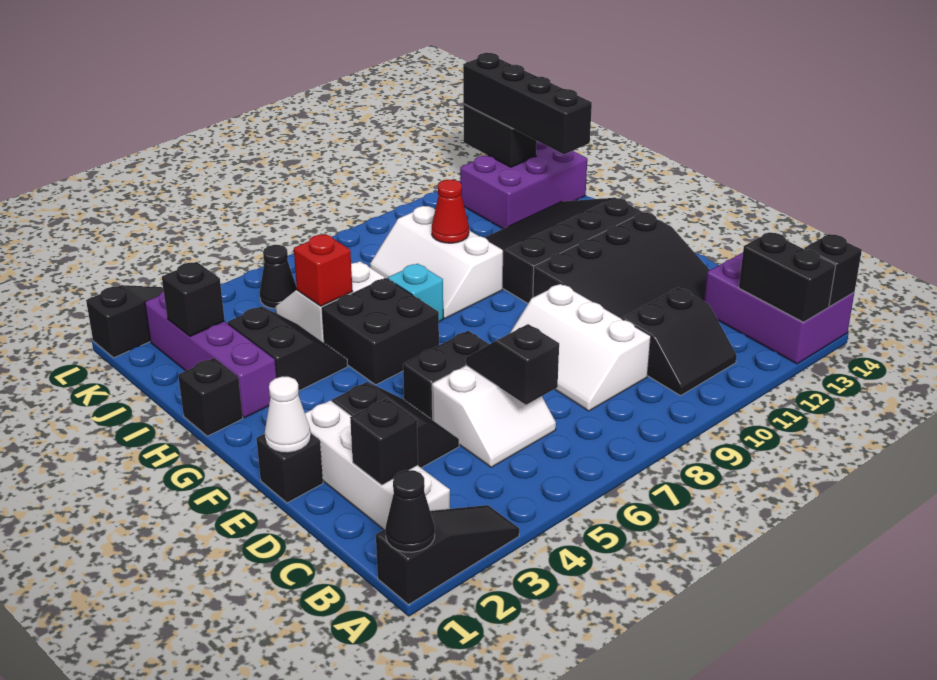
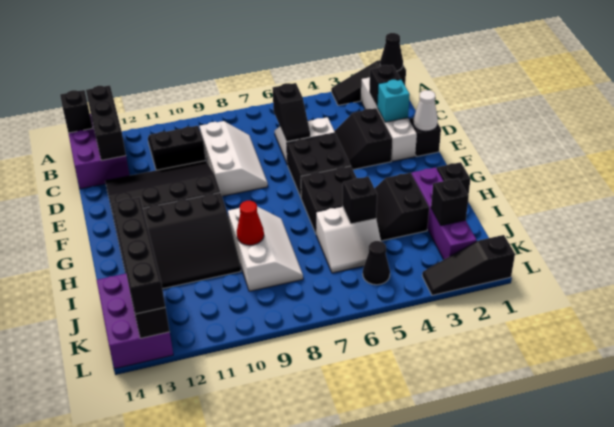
black 1x2 brick [739,232,836,322] -> black 1x3 brick [86,85,126,160]
black 1x2 brick [403,331,489,420] -> black 2x2 brick [287,133,351,197]
cyan 1x1 brick [388,264,443,321] -> cyan 1x1 brick moved to [377,80,410,122]
red 1x1 brick [294,234,353,306] -> black 1x1 brick [343,177,377,224]
purple 2x3 brick [460,141,587,229] -> purple 2x3 brick turned to [97,273,173,369]

